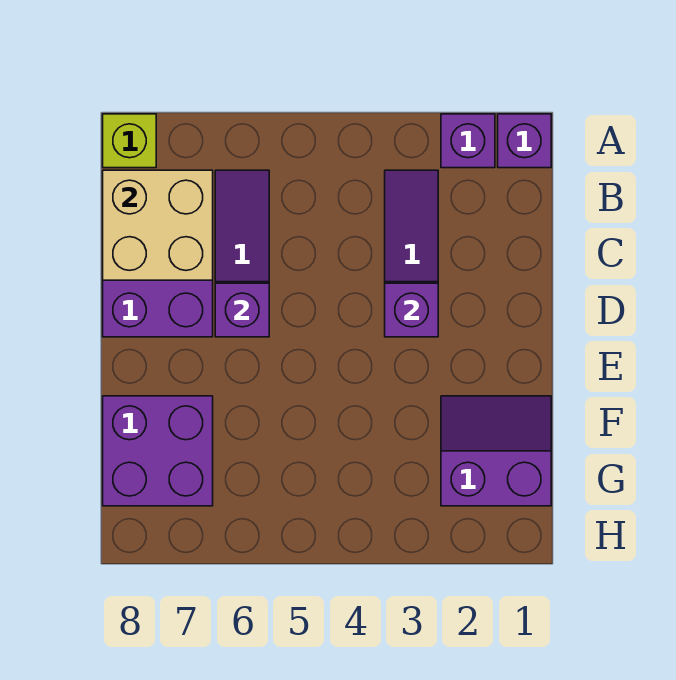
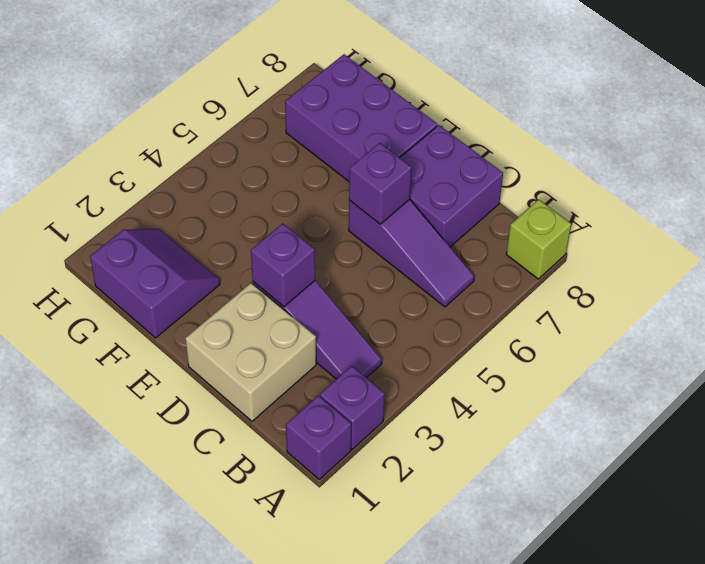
tan 2x2 brick [103,170,213,280] -> tan 2x2 brick moved to [185,283,316,421]
purple 2x2 slope [441,396,551,506] -> purple 2x2 slope turned to [90,229,220,338]
purple 2x2 brick [103,396,213,506] -> purple 2x3 brick [285,54,437,181]

